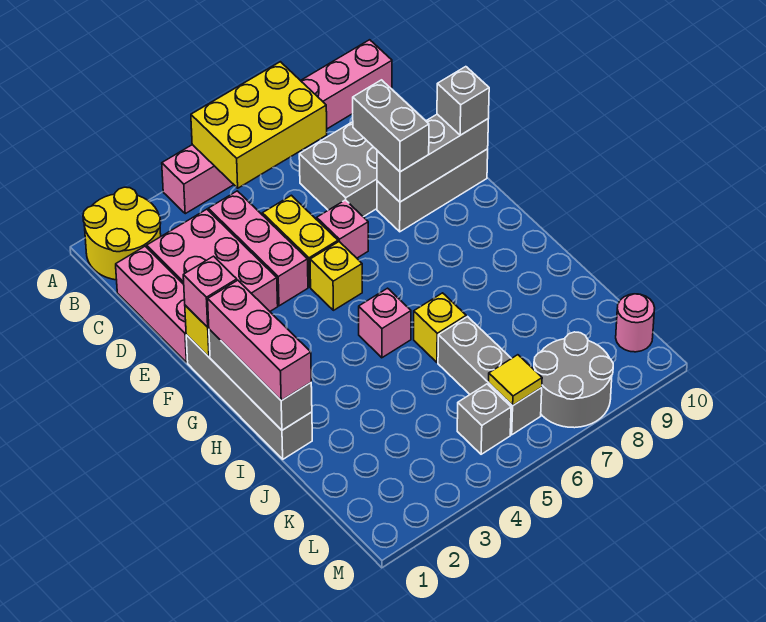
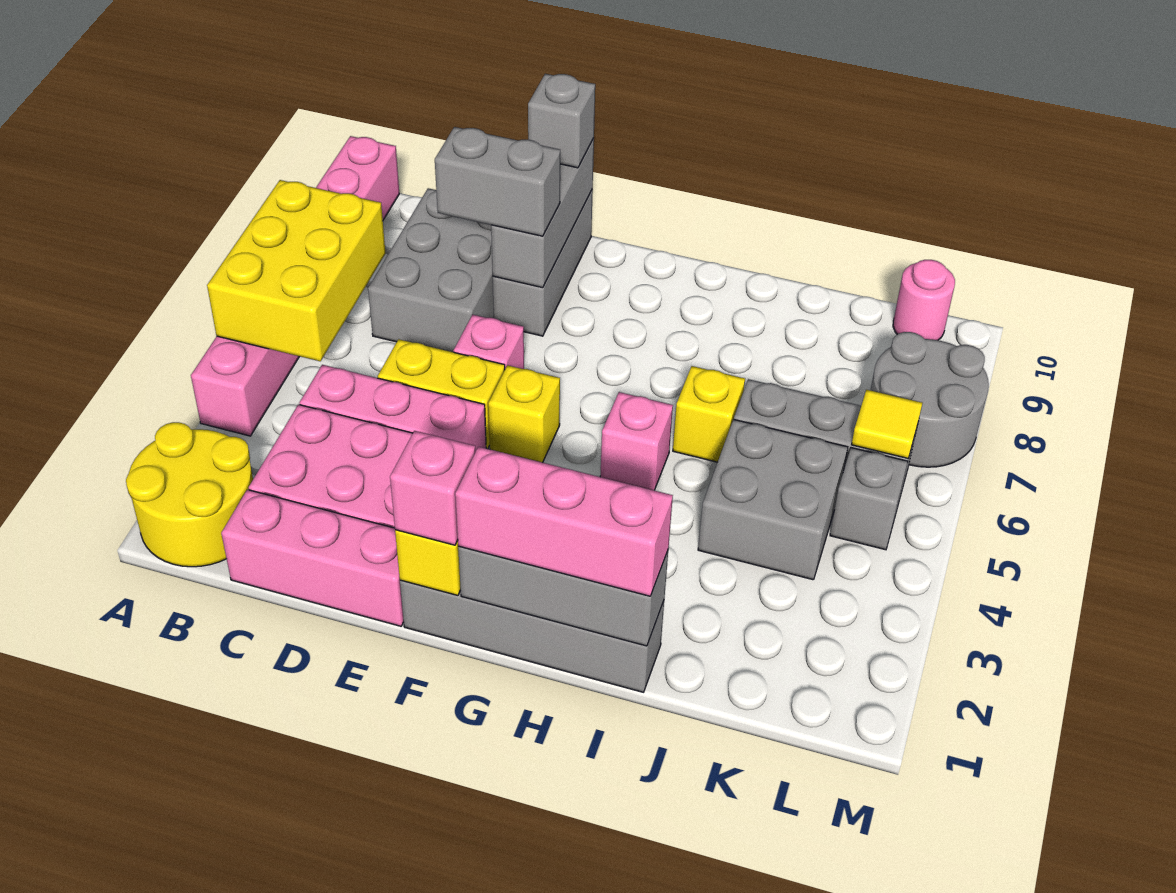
none -> grey 2x2 brick [698,419,848,580]

